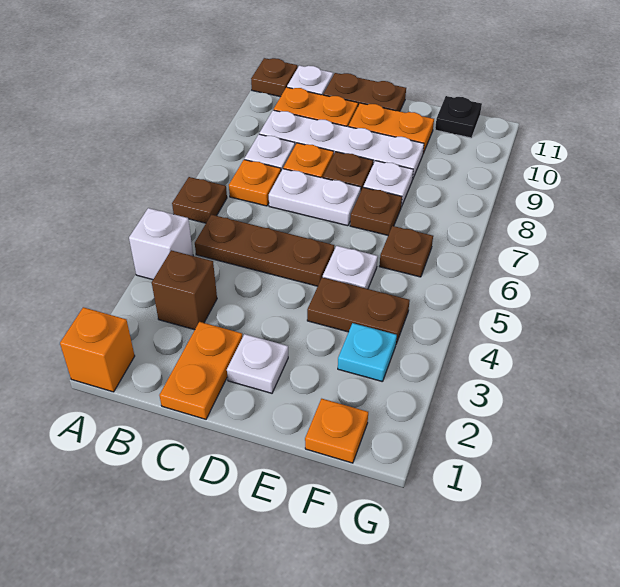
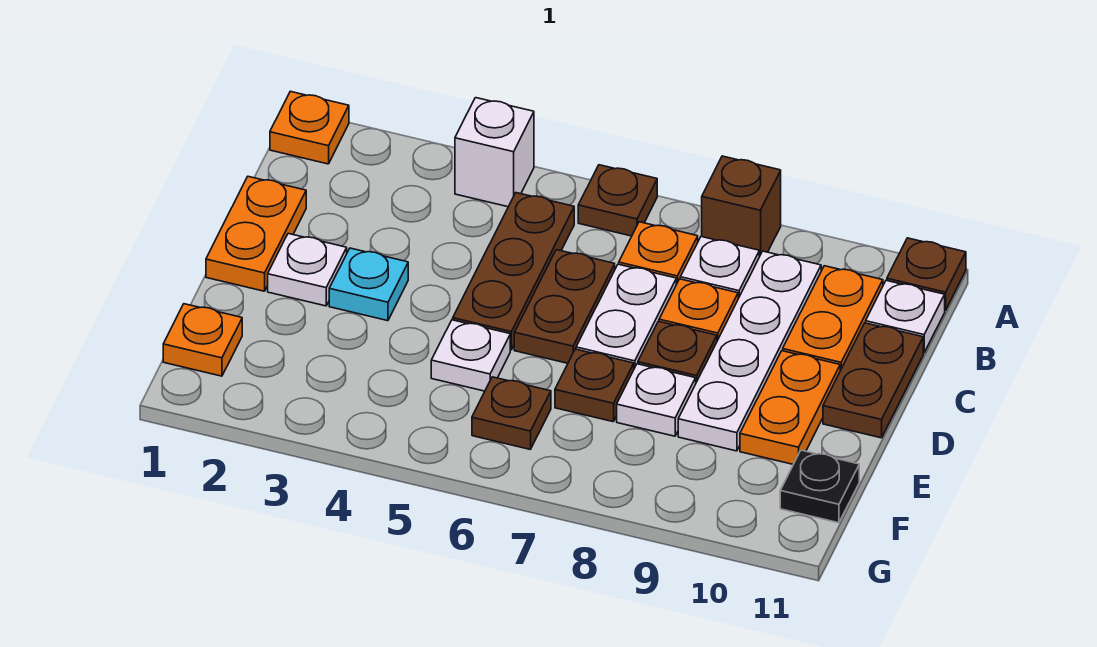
orange 1x1 brick [60,307,135,392] -> orange 1x1 plate [270,91,349,164]
brown 1x1 brick [152,250,217,330] -> brown 1x1 brick moved to [702,156,781,257]
orange 1x2 plate [159,322,243,419] -> orange 1x2 plate turned to [206,177,306,291]
brown 1x2 plate [307,277,410,344] -> brown 1x2 plate moved to [514,250,615,363]
cyan 1x1 plate [338,323,397,382] -> cyan 1x1 plate moved to [329,248,408,321]

